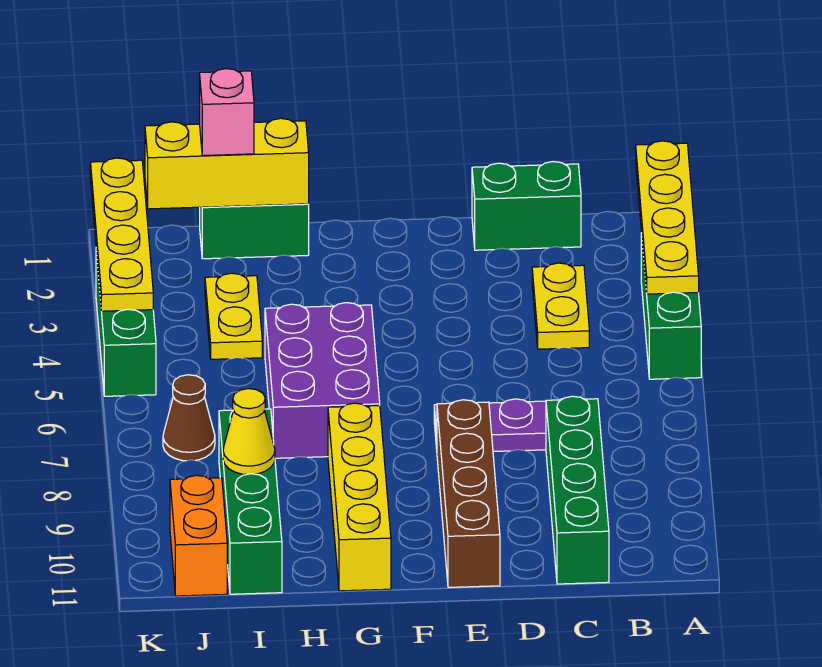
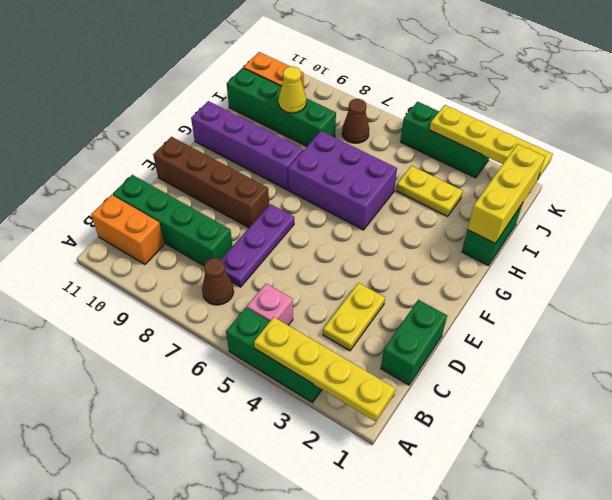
none -> brown 1x1 cone [202,258,234,305]
none -> orange 1x2 brick [91,195,164,264]
yellow 1x2 plate [532,263,589,349] -> yellow 1x2 plate turned to [323,283,385,351]
yellow 1x4 brick [328,403,391,591] -> purple 1x4 brick [191,101,303,190]
pink 1x1 brick [200,69,254,156] -> pink 1x1 brick moved to [247,284,293,325]

